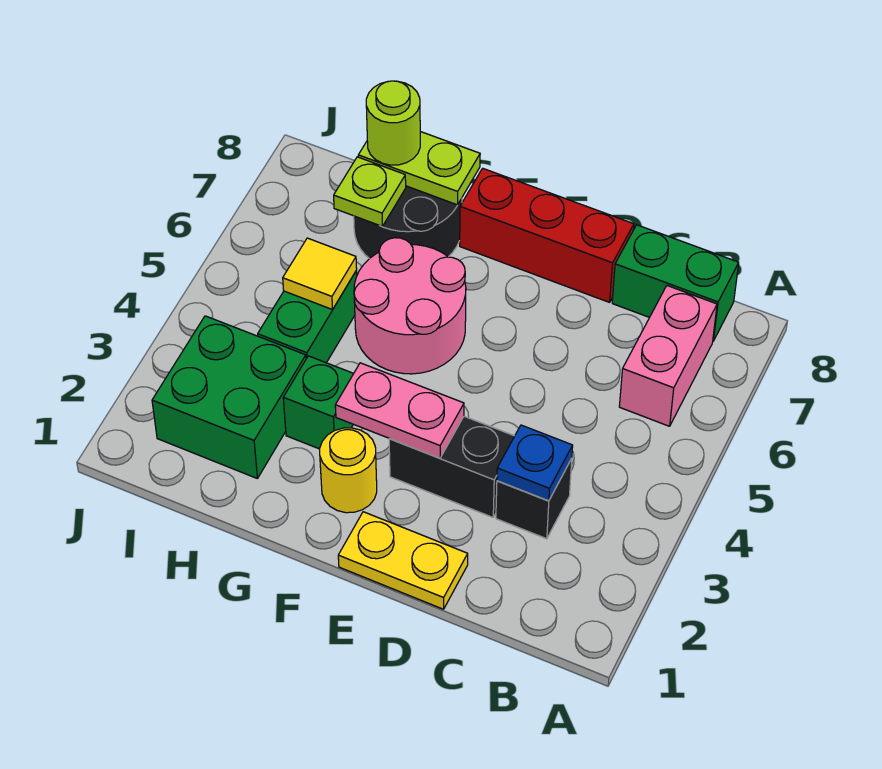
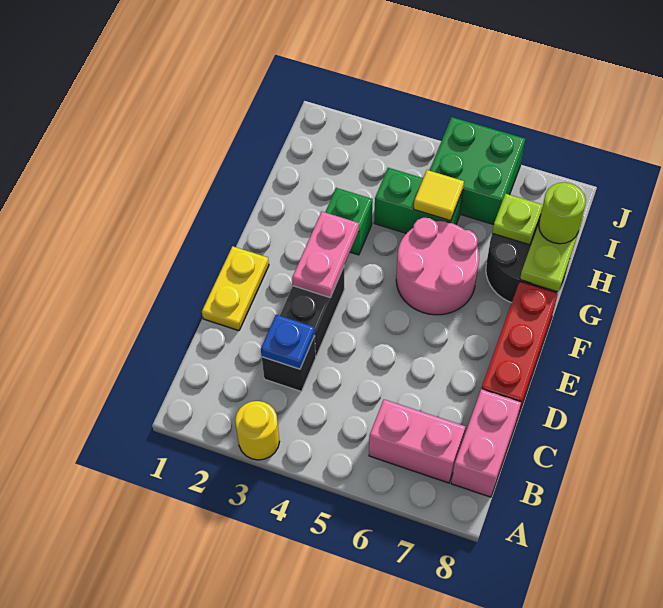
green 1x2 brick [612,225,739,341] -> pink 1x2 brick [451,389,521,497]
yellow 1x1 round brick [320,428,377,513] -> yellow 1x1 round brick moved to [235,401,280,460]
green 2x2 brick [152,316,306,478] -> green 2x2 brick moved to [430,117,525,225]

